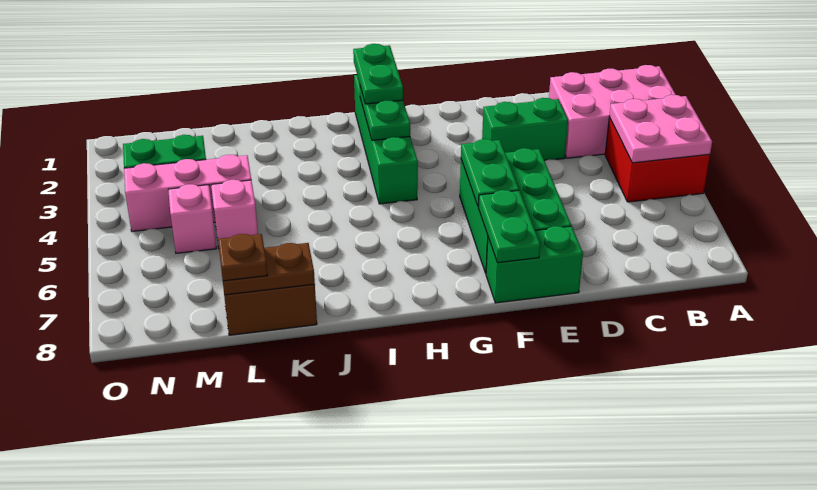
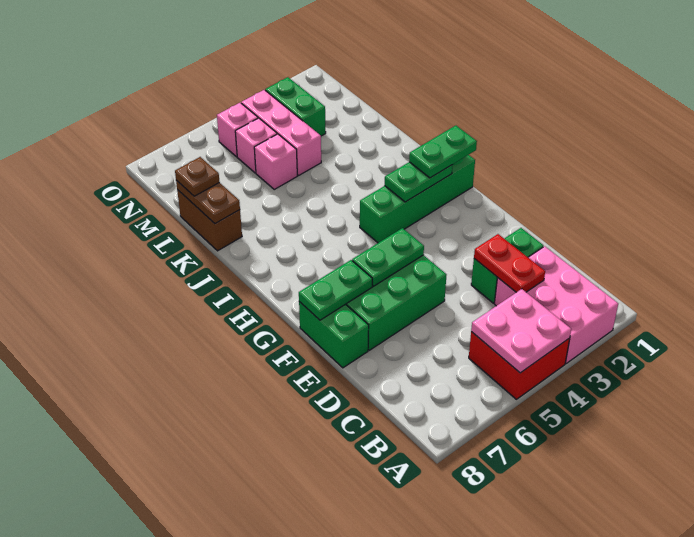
none -> red 1x2 plate [474,234,545,292]
green 1x2 brick [482,98,568,161] -> green 1x2 brick turned to [471,228,543,303]
none -> pink 1x1 brick [217,103,258,157]

